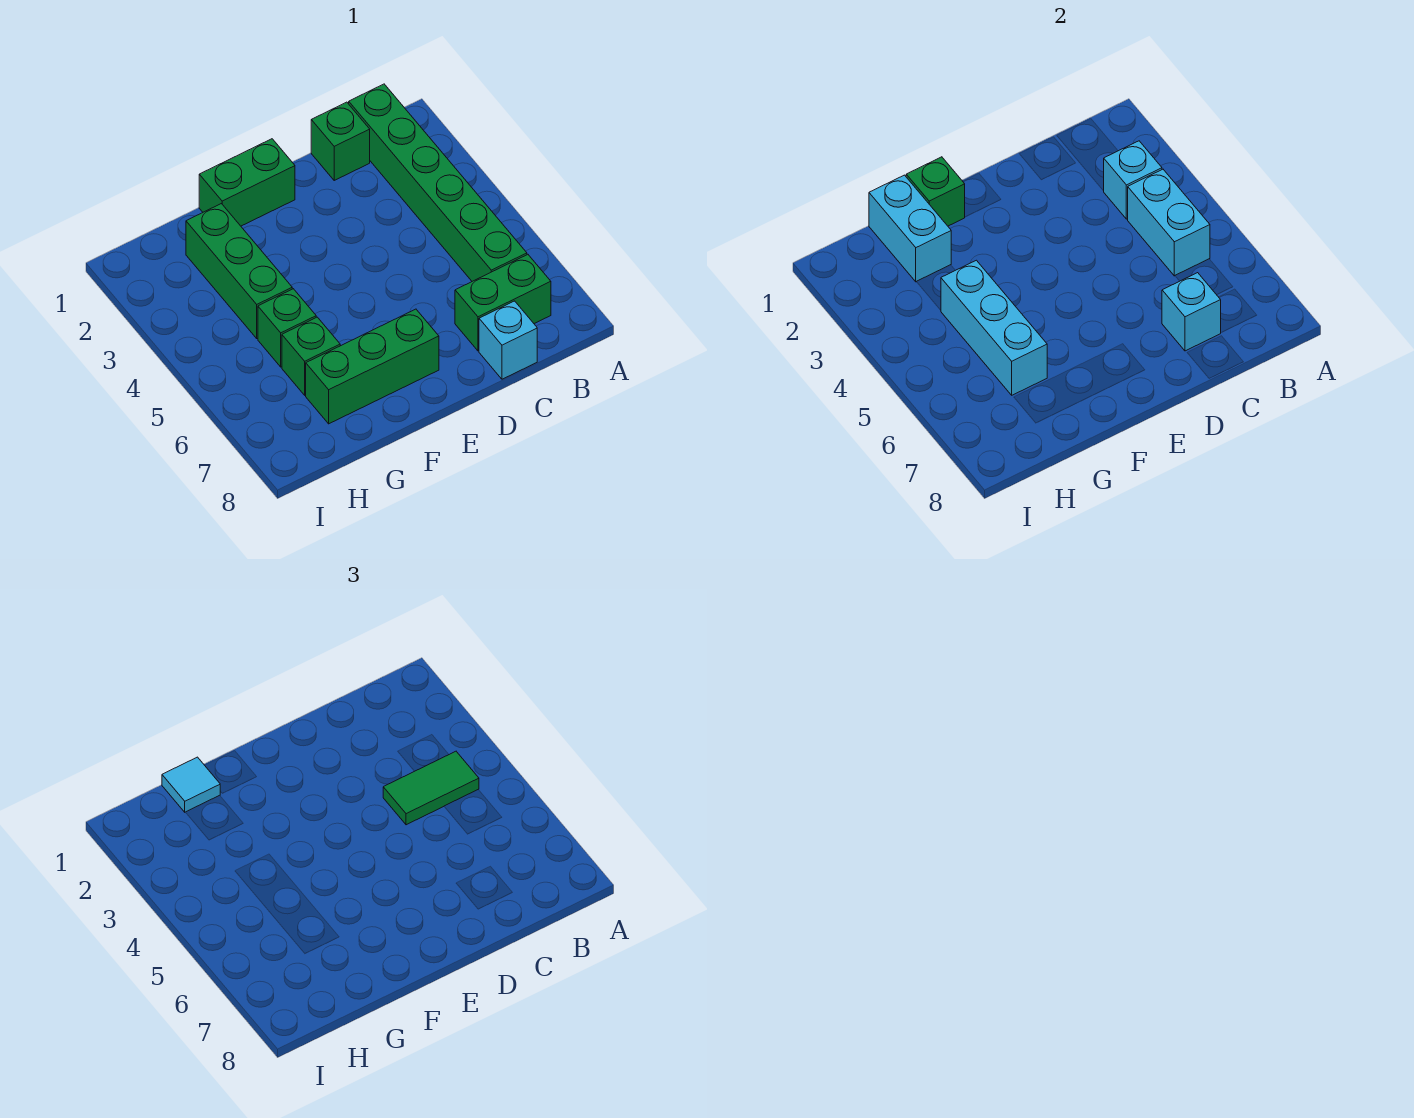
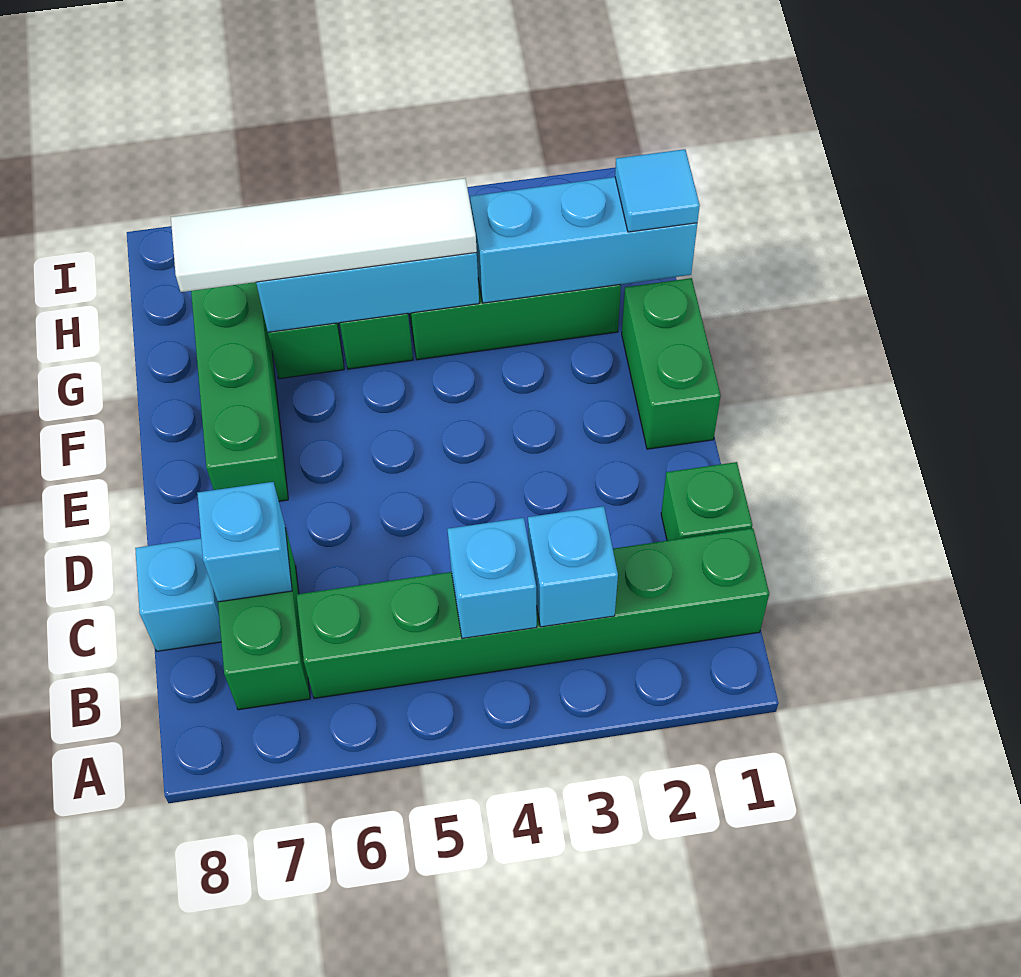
cyan 1x2 brick [1128,169,1210,276] -> cyan 1x1 brick [447,518,537,638]
green 1x2 tile [383,751,479,825] -> none
green 1x1 brick [906,157,965,226] -> none
cyan 1x2 brick [869,175,951,282] -> cyan 1x3 brick [470,177,697,303]
none -> white 1x4 tile [171,178,477,292]

